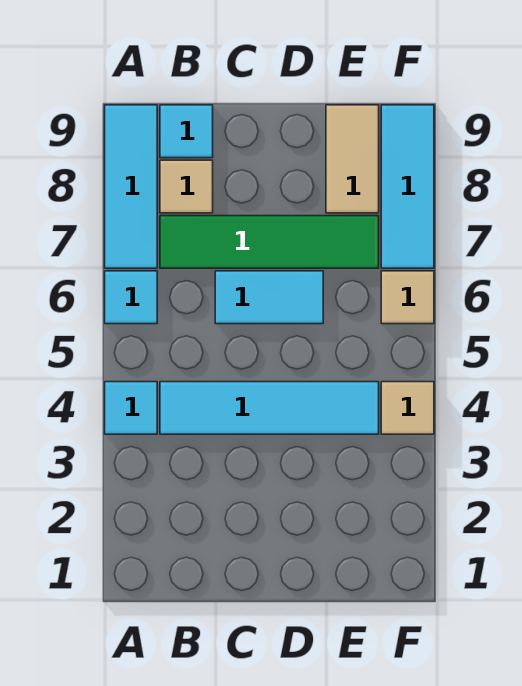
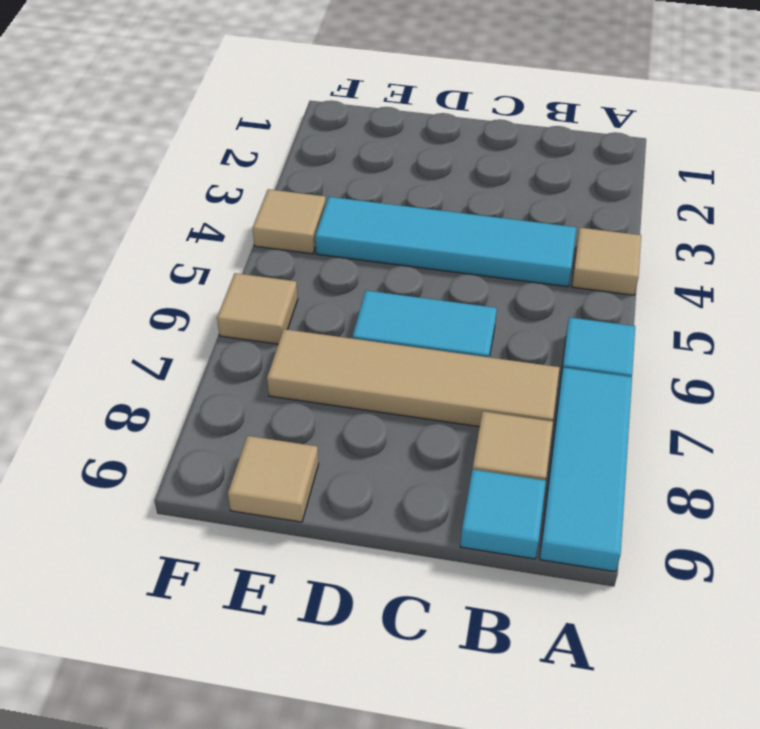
cyan 1x1 tile [105,382,157,434] -> tan 1x1 tile [572,228,641,295]
green 1x4 tile [160,216,379,268] -> tan 1x4 tile [267,329,560,427]
tan 1x2 tile [326,105,379,213] -> tan 1x1 tile [228,436,319,522]
cyan 1x3 tile [381,105,434,268] -> none

